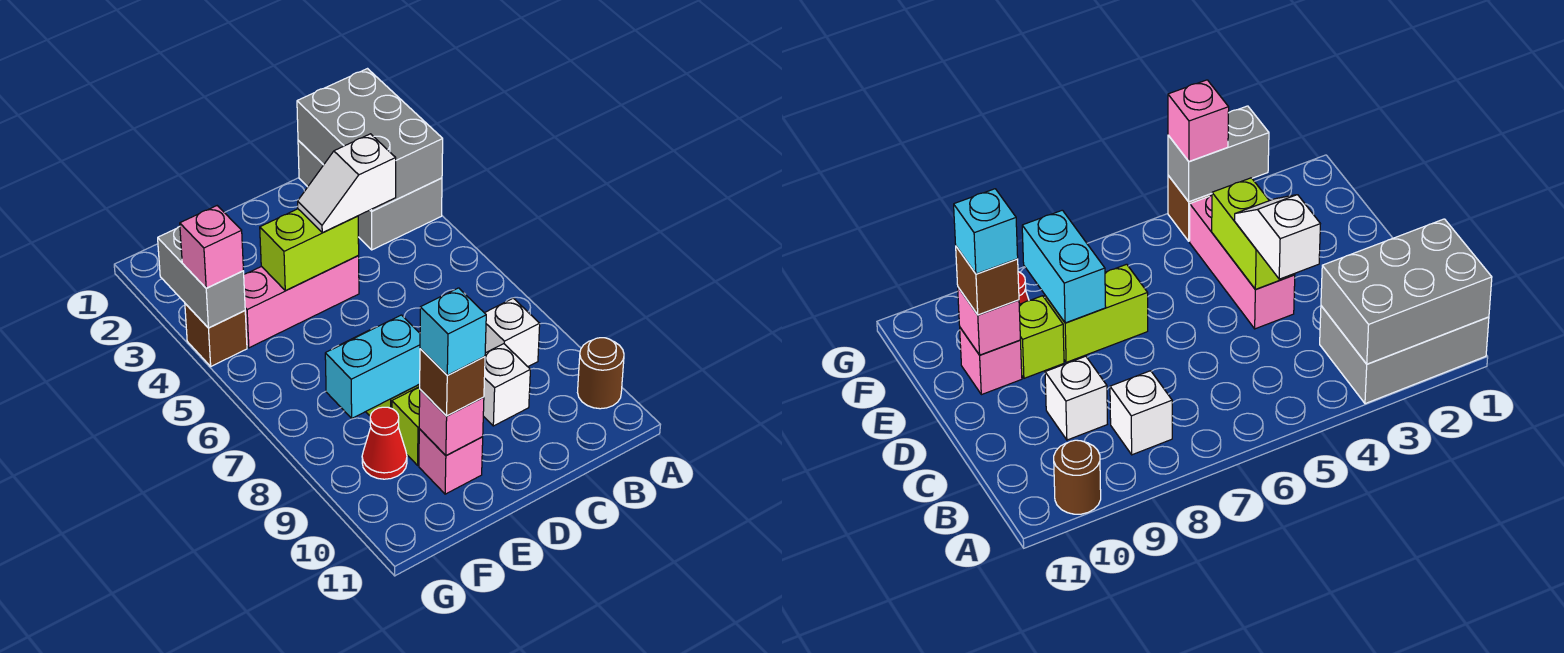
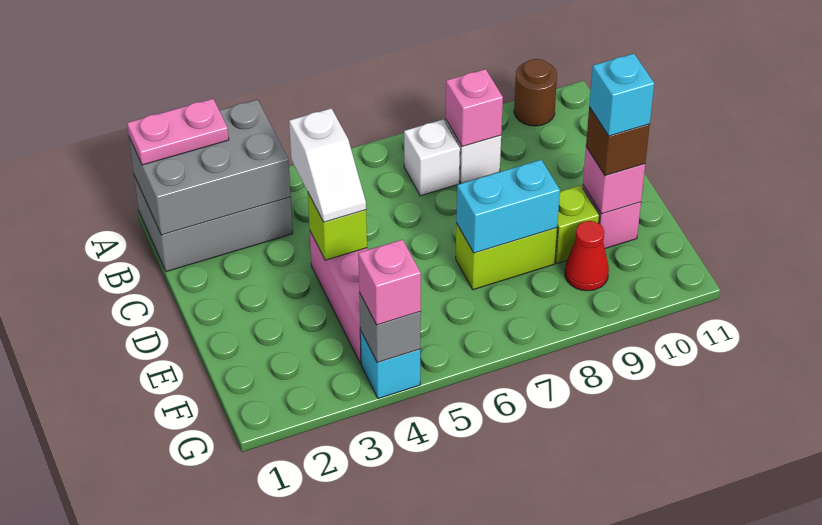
none -> pink 1x2 plate [127,99,229,165]
none -> pink 1x1 brick [445,69,503,146]
white 1x1 brick [483,344,530,426] -> white 1x1 brick moved to [404,120,460,196]
lime 1x2 brick [260,209,359,291] -> lime 1x1 brick [308,193,367,260]
cyan 1x2 brick [325,315,420,418] -> cyan 1x2 brick turned to [456,160,560,253]
grey 1x2 brick [158,227,245,328] -> grey 1x1 brick [359,293,421,362]
brown 1x1 brick [185,304,247,366] -> cyan 1x1 brick [360,330,420,399]

